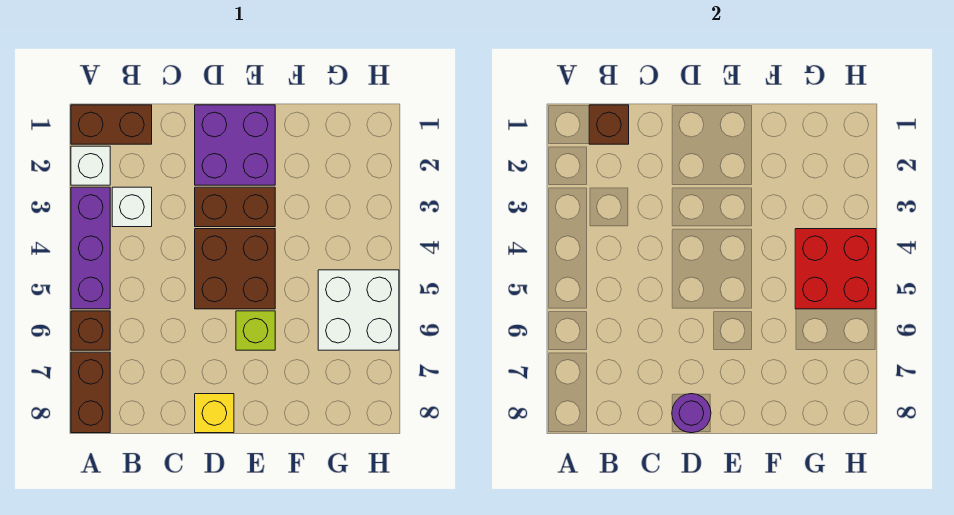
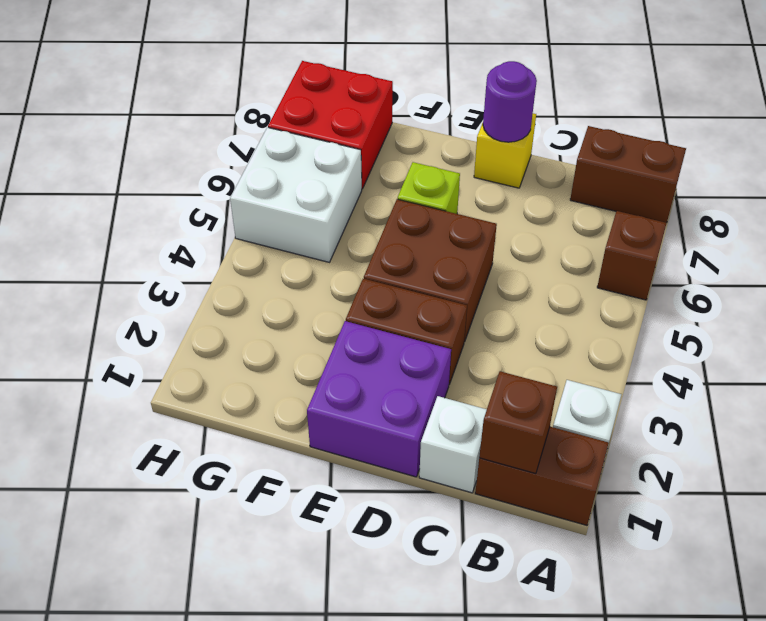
purple 1x3 brick [71,187,110,309] -> none
brown 1x2 brick [71,352,110,433] -> brown 1x2 brick turned to [570,126,686,223]
white 1x1 brick [112,187,152,227] -> white 1x1 brick moved to [419,396,487,493]
red 2x2 brick [795,229,876,309] -> red 2x2 brick moved to [268,61,393,189]

